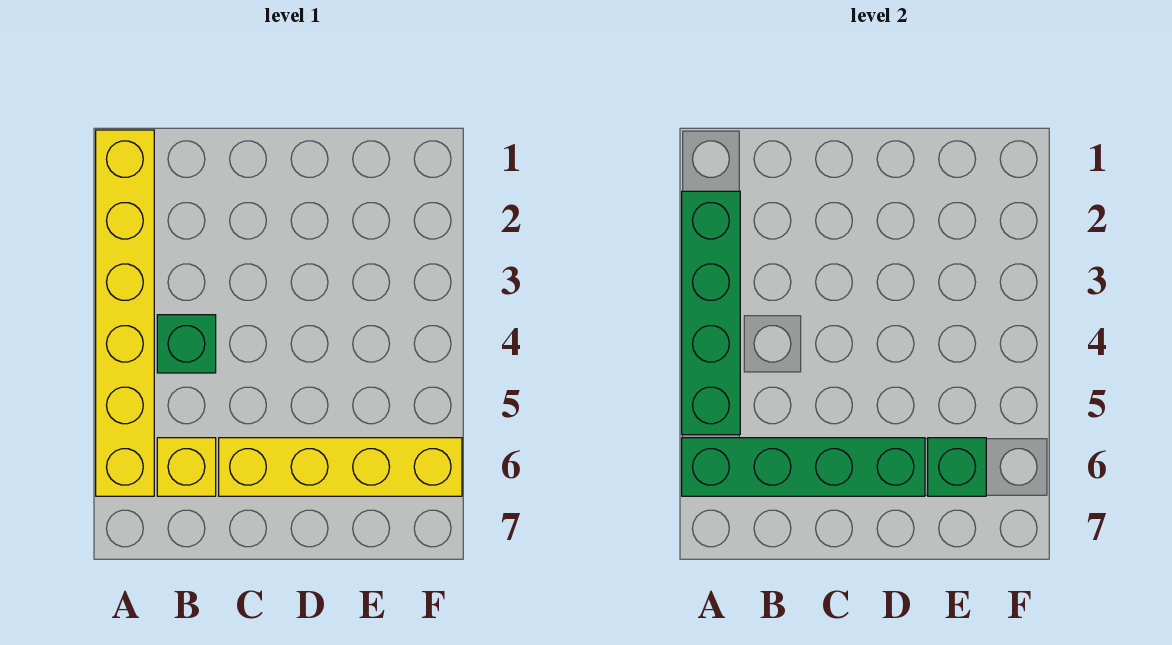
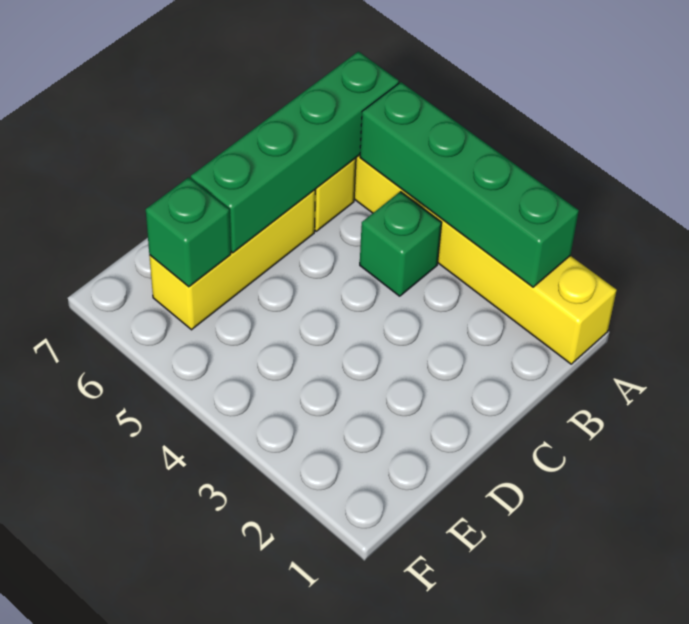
yellow 1x4 brick [219,438,462,496] -> yellow 1x3 brick [149,190,315,330]

